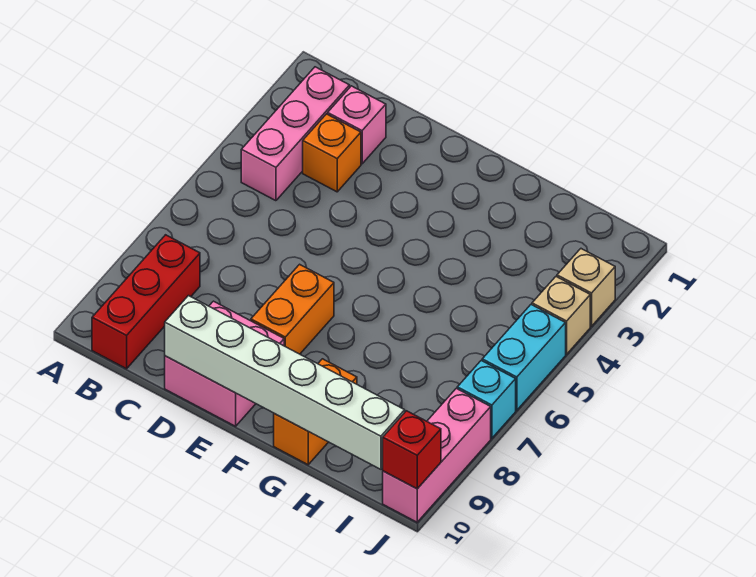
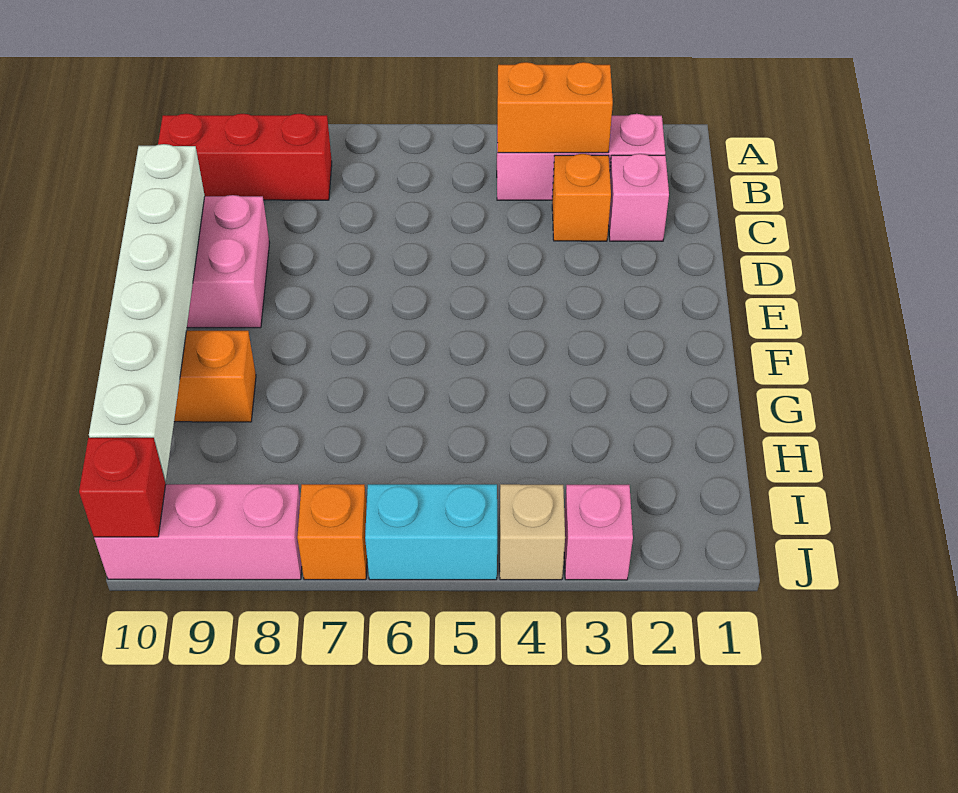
orange 1x2 brick [251,264,334,354] -> orange 1x2 brick moved to [497,62,613,153]
tan 1x1 brick [557,249,615,326] -> pink 1x1 brick [564,485,633,580]
cyan 1x1 brick [457,360,516,438] -> orange 1x1 brick [297,484,367,580]

